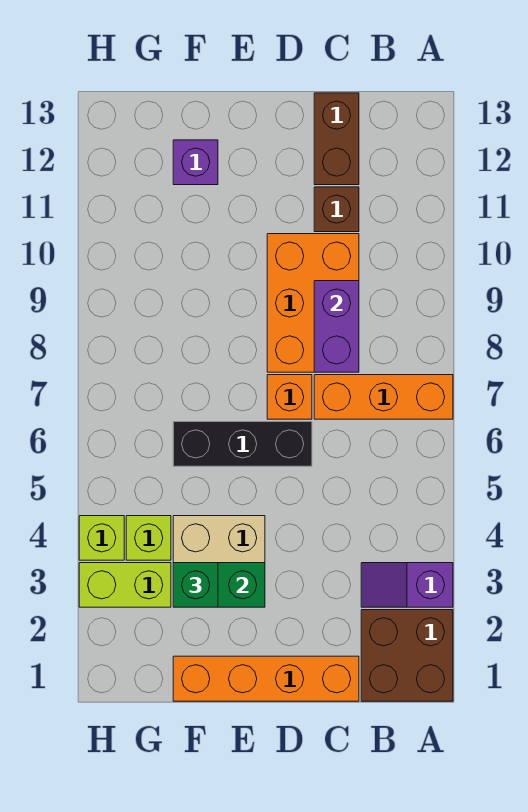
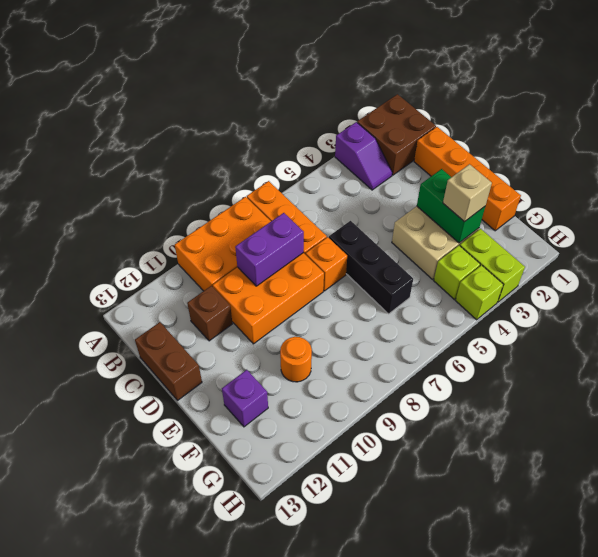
none -> orange 2x3 brick [175,197,271,291]
brown 1x2 brick [314,93,359,185] -> brown 1x2 brick turned to [135,322,202,401]
green 1x1 brick [173,563,218,607] -> tan 1x1 brick [443,164,492,222]
none -> orange 1x1 round brick [280,337,312,382]

